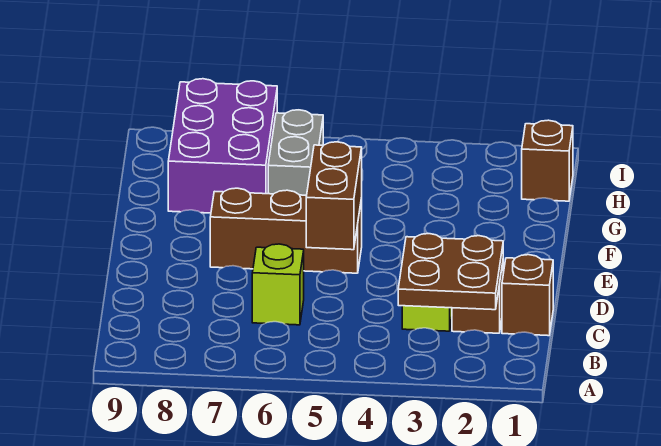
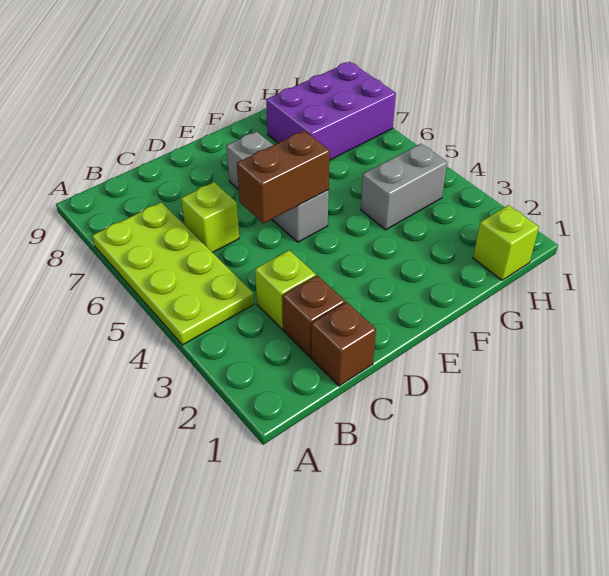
none -> lime 2x4 plate [92,202,254,345]
brown 2x2 plate [398,234,503,310] -> none
brown 1x3 brick [210,188,362,273] -> grey 1x3 brick [226,132,329,242]
grey 1x2 brick [268,110,323,195] -> grey 1x2 brick moved to [361,144,447,230]
brown 1x1 brick [522,120,573,201] -> lime 1x1 brick [473,205,539,280]

